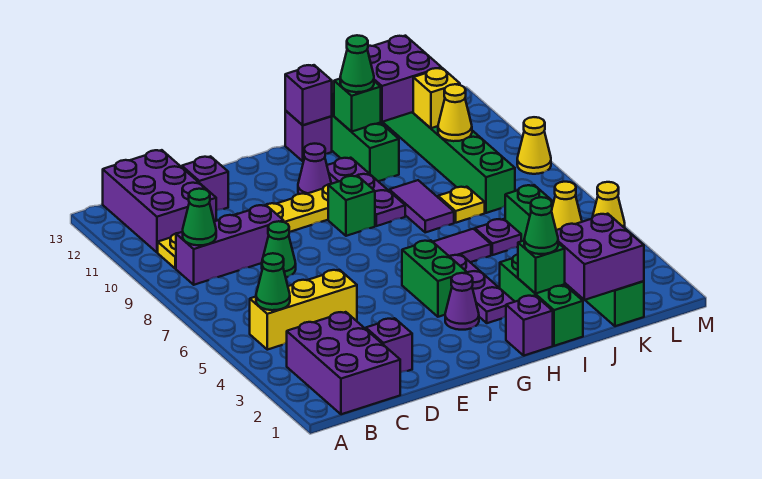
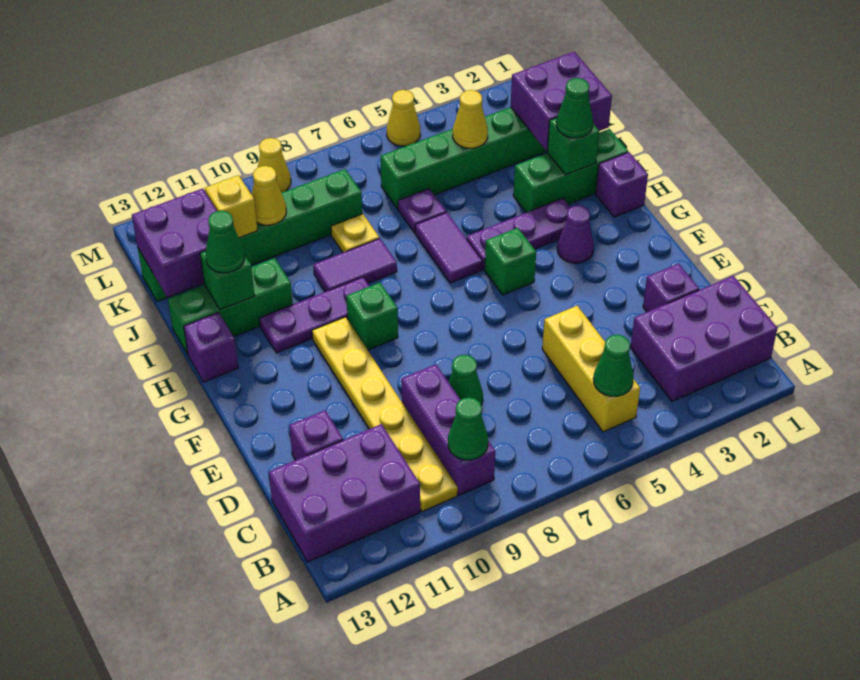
green 1x2 brick [402,240,467,317] -> green 1x1 brick [485,228,536,295]
purple 1x1 cone [298,144,331,194] -> none
purple 1x1 brick [285,65,332,125] -> none

